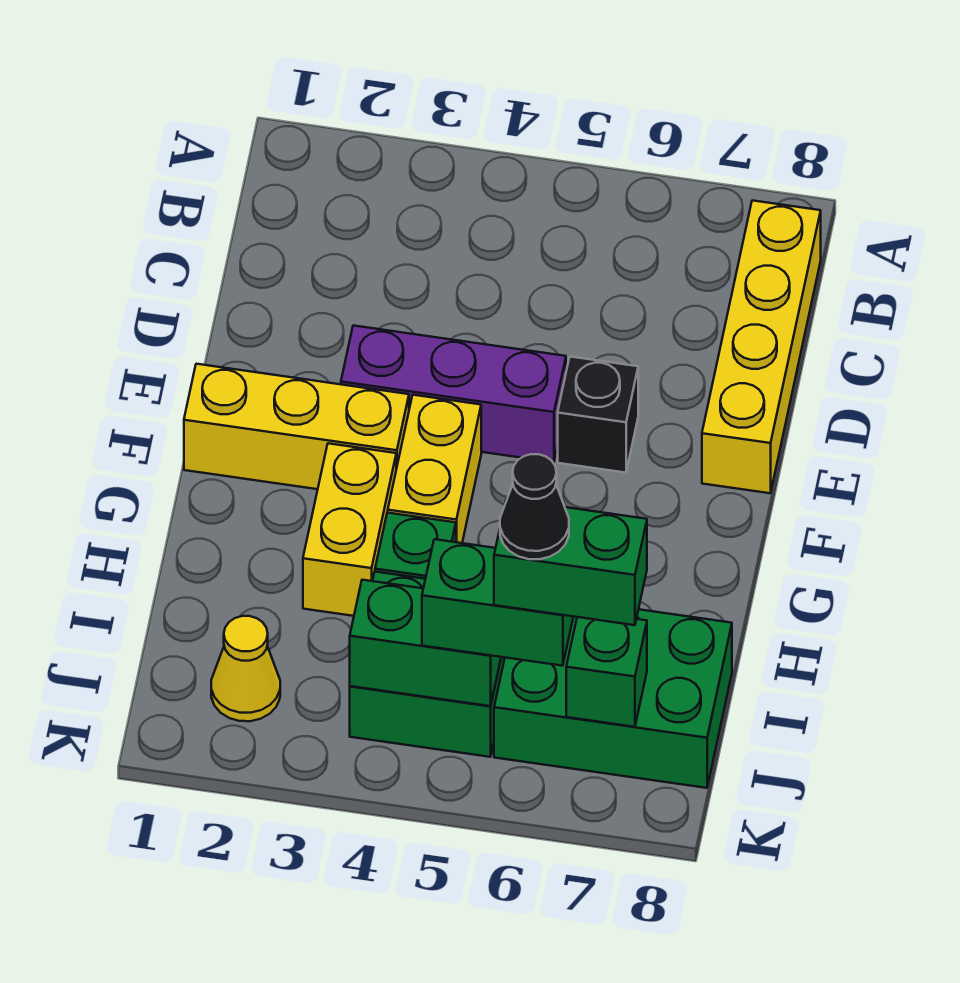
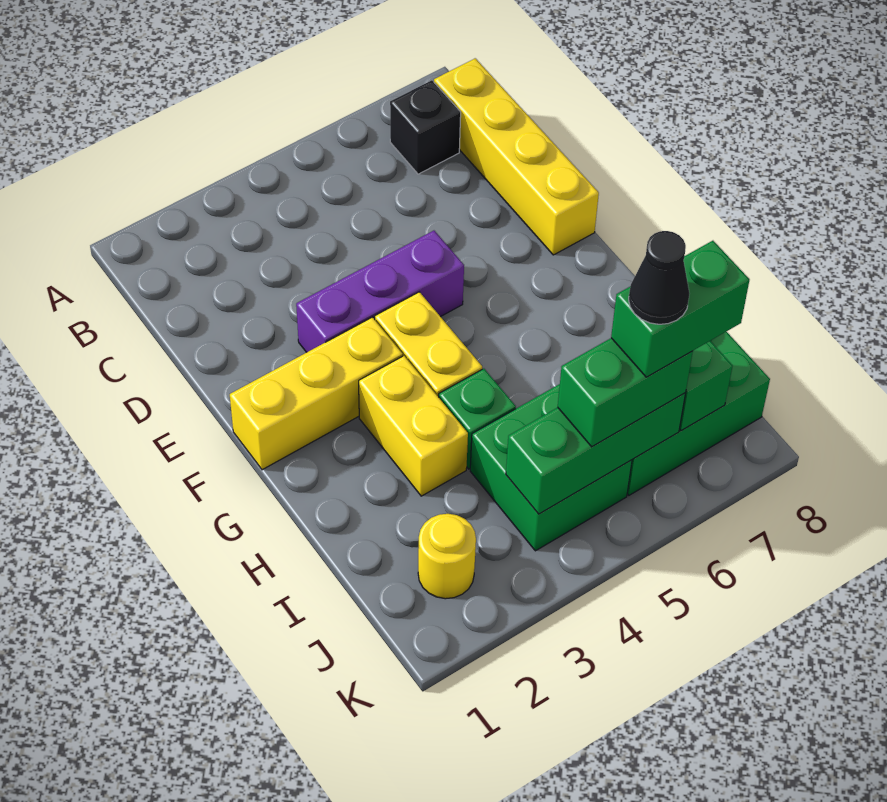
black 1x1 brick [558,357,638,473] -> black 1x1 brick moved to [390,80,461,174]
yellow 1x1 cone [211,616,280,721] -> yellow 1x1 round brick [418,514,476,599]
green 1x2 brick [350,580,501,706] -> green 1x3 brick [506,393,686,514]

